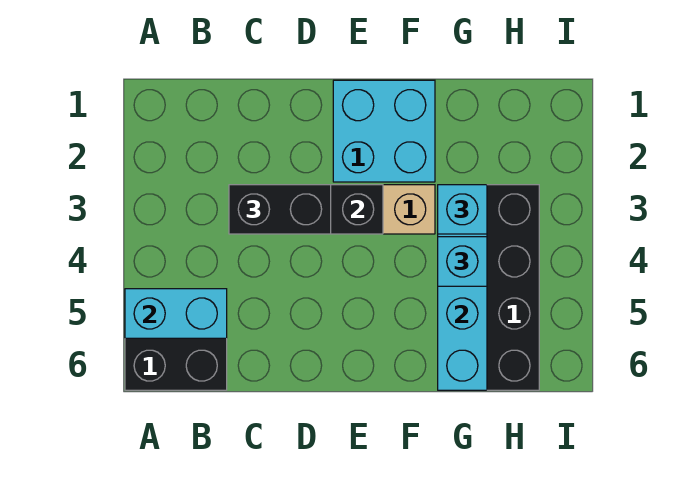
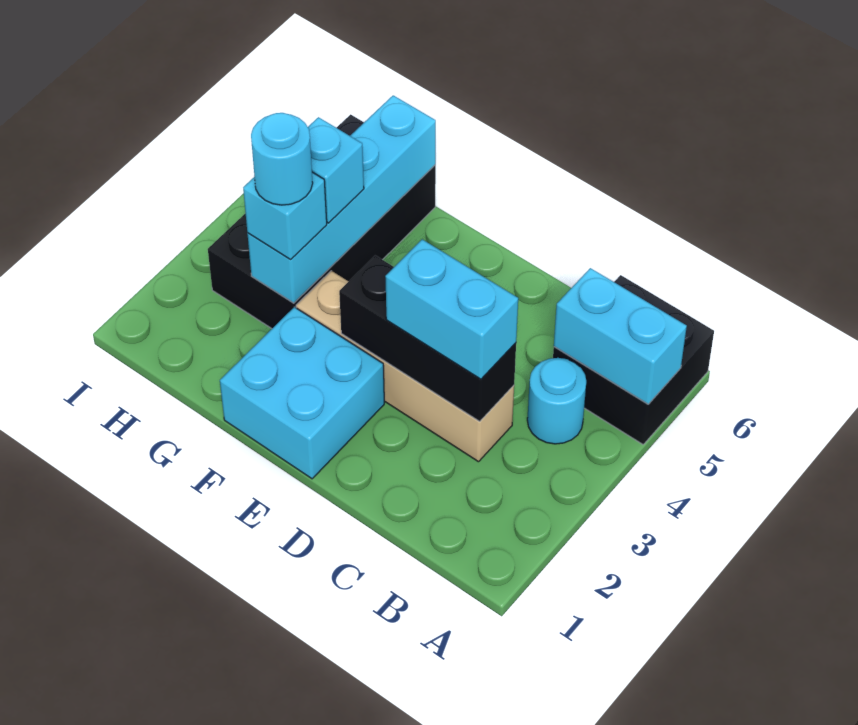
none -> cyan 1x1 round brick [527,358,586,444]
black 1x2 brick [229,185,331,234] -> cyan 1x2 brick [385,239,518,379]
none -> cyan 1x1 round brick [251,113,313,205]

